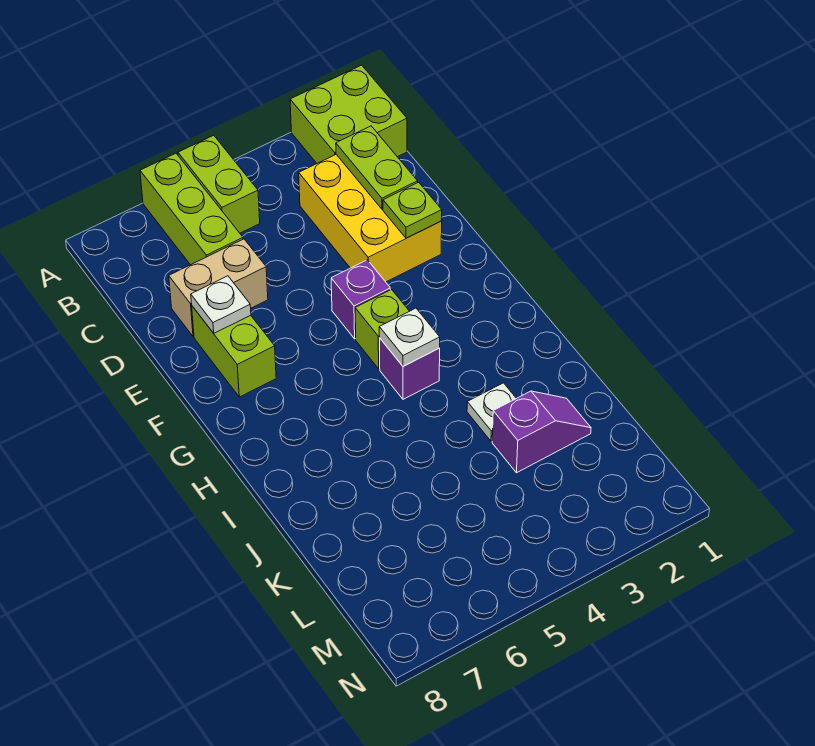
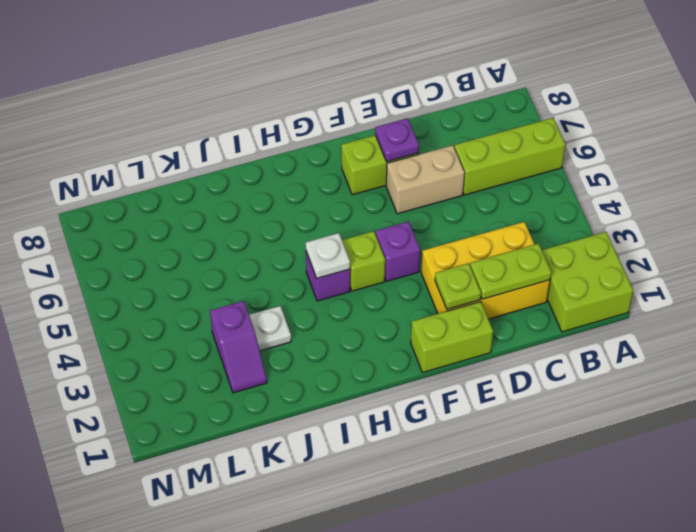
lime 1x2 brick [178,135,260,233] -> lime 1x2 brick moved to [411,302,493,373]
tan 1x2 brick [169,239,268,337] -> tan 1x2 brick turned to [386,145,465,214]
white 1x1 plate [191,276,251,333] -> purple 1x1 plate [375,118,419,162]

